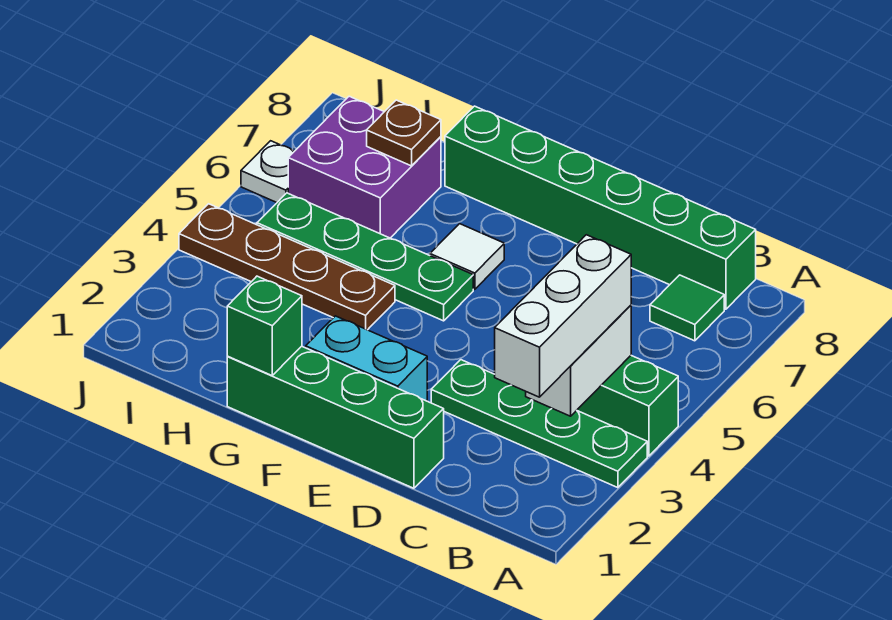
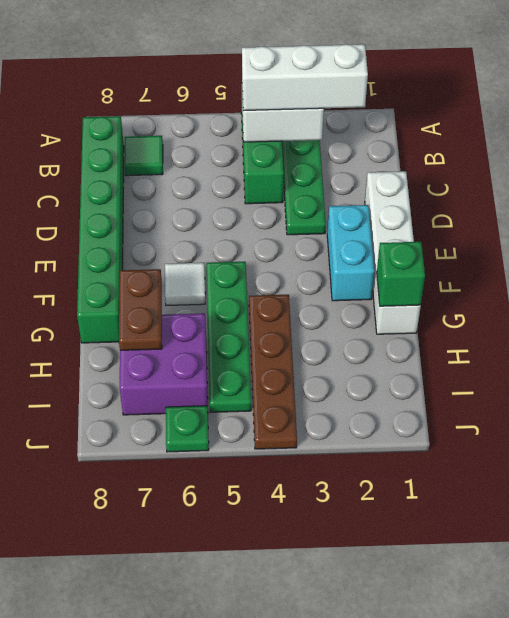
green 1x4 brick [227,346,444,488] -> white 1x4 brick [365,171,421,334]
brown 1x1 plate [367,100,441,166] -> brown 1x2 plate [119,269,162,350]
white 1x1 plate [241,141,294,203] -> green 1x1 plate [166,406,209,452]

